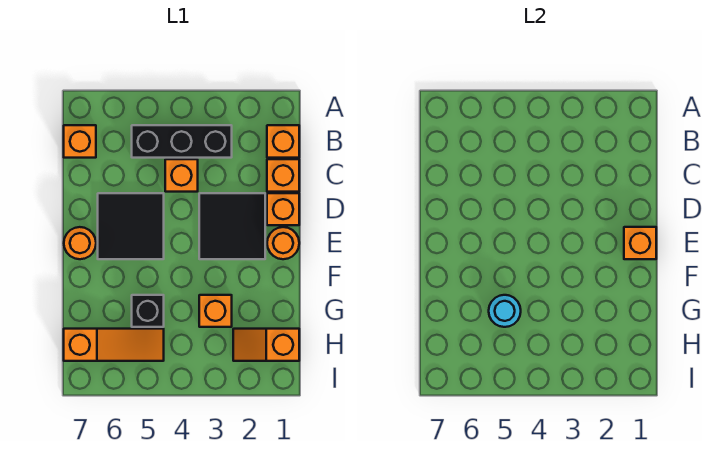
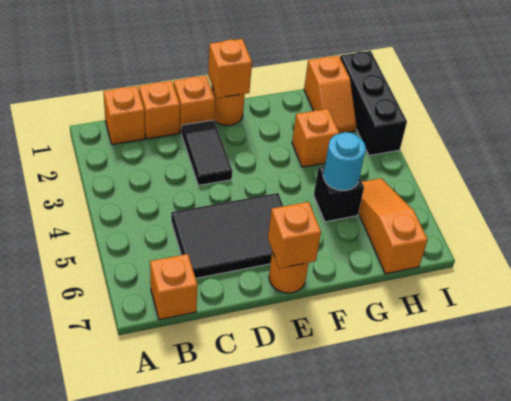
black 1x3 brick [132,125,232,158] -> black 1x3 brick moved to [340,51,407,156]
orange 1x1 brick [165,159,198,192] -> orange 1x1 brick moved to [268,202,321,268]
black 2x2 tile [199,193,265,259] -> black 1x2 tile [182,120,232,185]
black 2x2 tile [98,193,164,259] -> black 2x3 tile [171,193,283,278]

